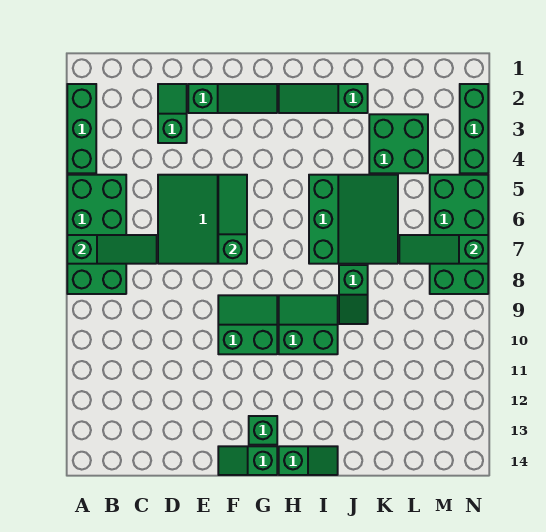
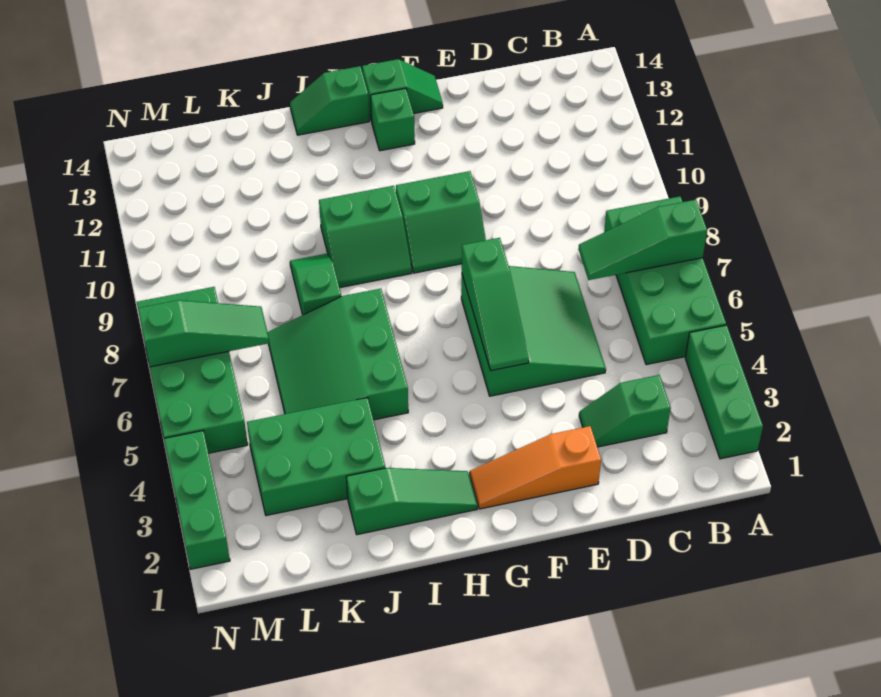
green 1x2 slope [158,84,187,143] -> green 1x2 slope turned to [579,375,671,447]
green 1x3 slope [188,84,277,113] -> orange 1x3 slope [470,426,601,509]
green 2x2 brick [369,114,428,173] -> green 2x3 brick [247,398,385,516]

